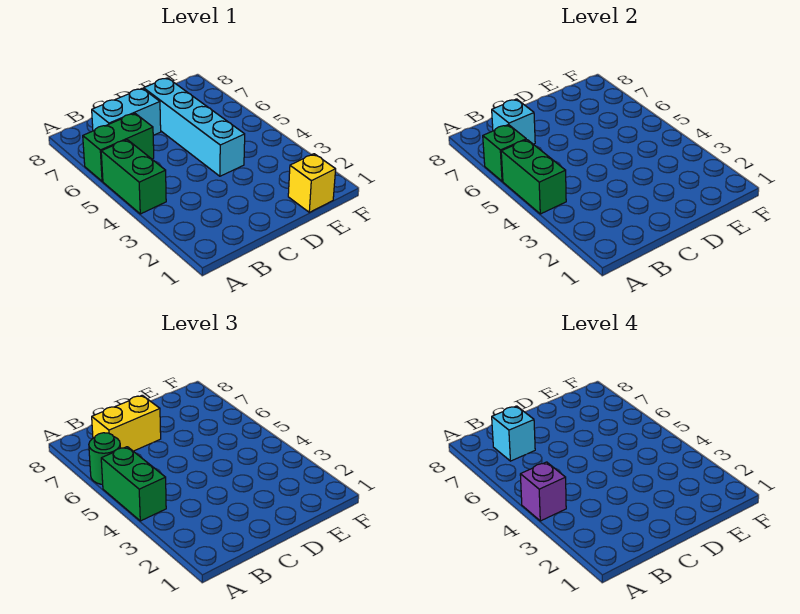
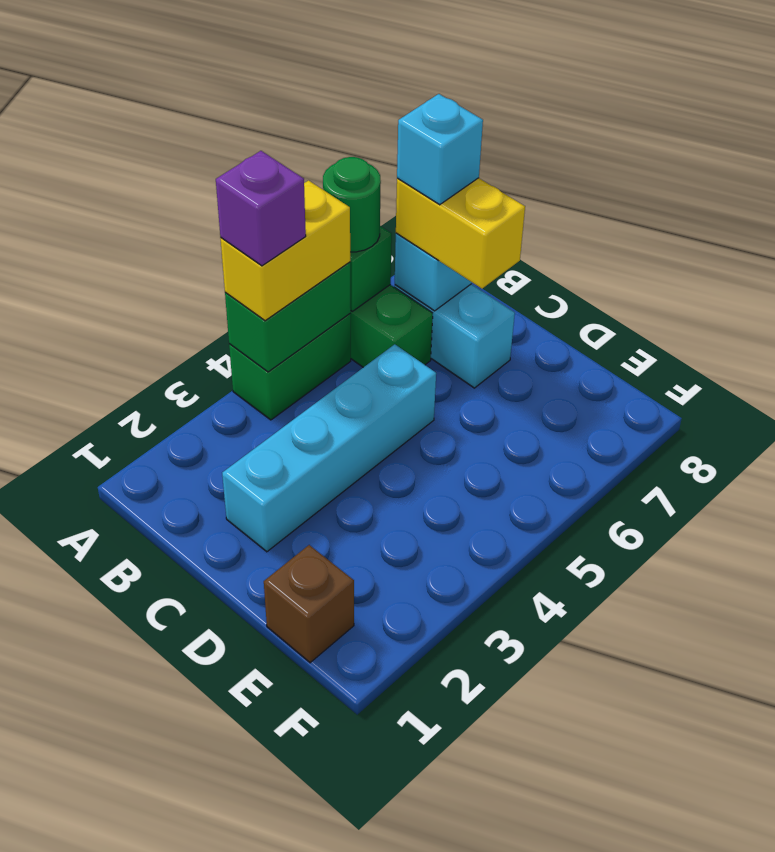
green 1x2 brick [101,447,166,521] -> yellow 1x2 brick [221,180,350,321]
cyan 1x4 brick [144,78,245,176] -> cyan 1x4 brick moved to [222,344,436,552]
yellow 1x1 brick [288,154,336,212] -> brown 1x1 brick [264,545,354,663]

